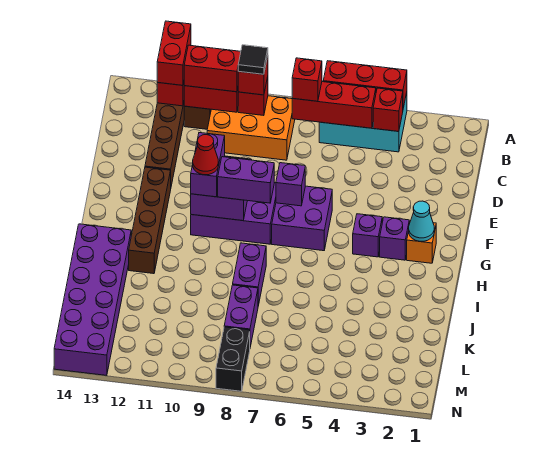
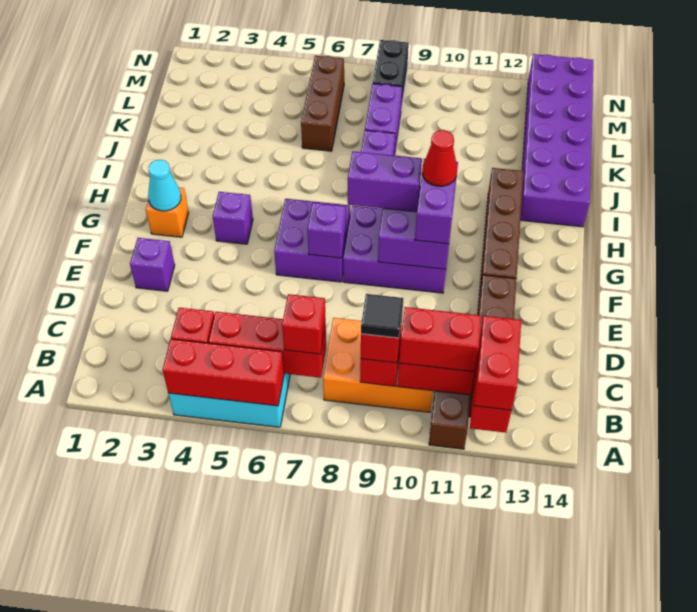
purple 1x1 brick [380,217,409,260] -> purple 1x1 brick moved to [130,238,175,291]
none -> brown 1x3 brick [301,56,344,151]

